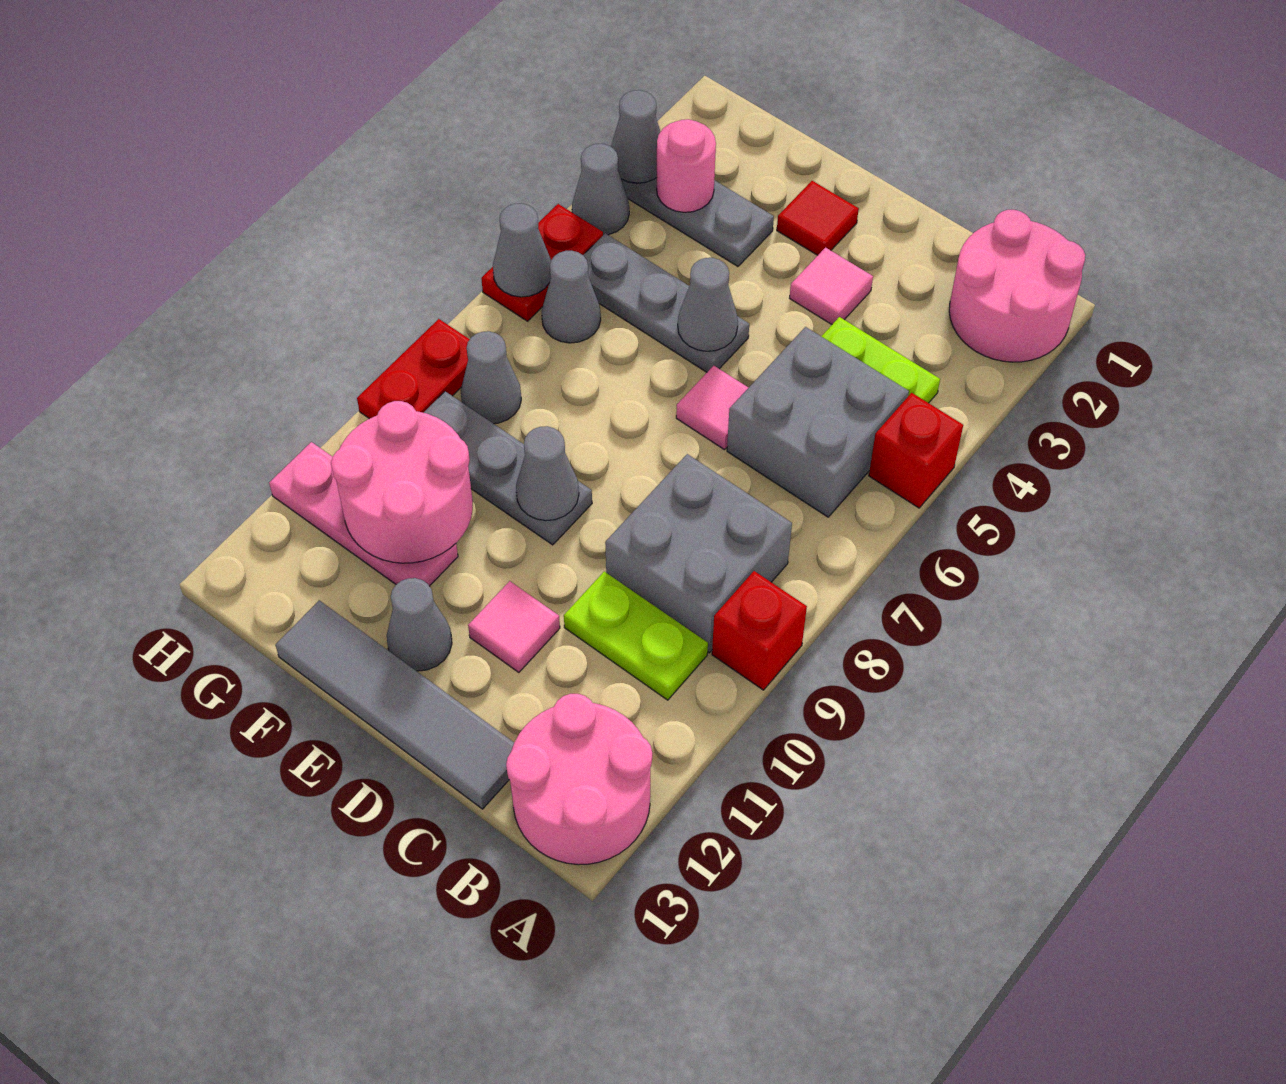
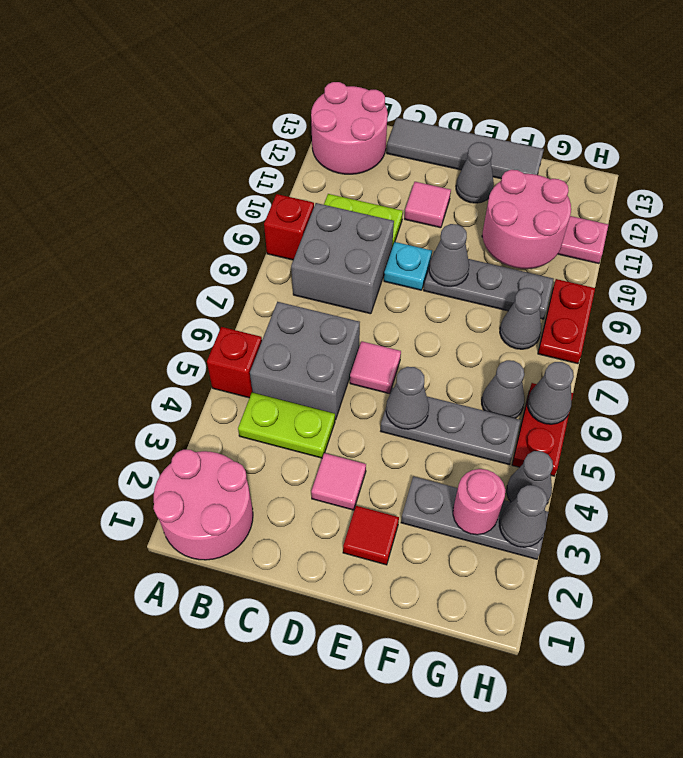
none -> cyan 1x1 plate [384,242,432,290]

